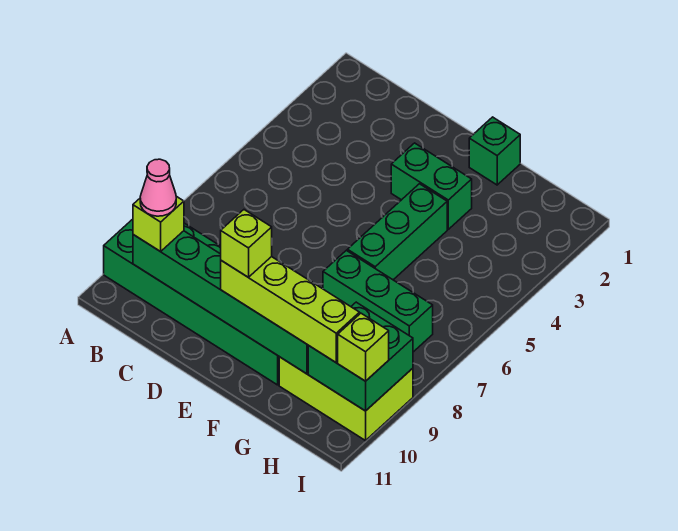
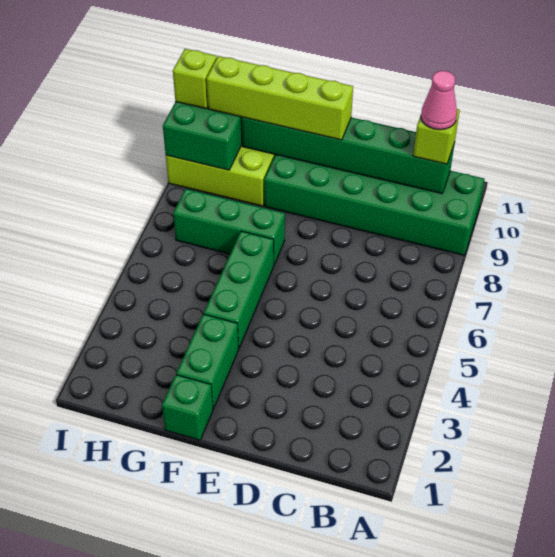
green 1x2 brick [391,143,472,229] -> green 1x2 brick turned to [176,314,239,408]
lime 1x1 brick [221,210,272,278] -> none

